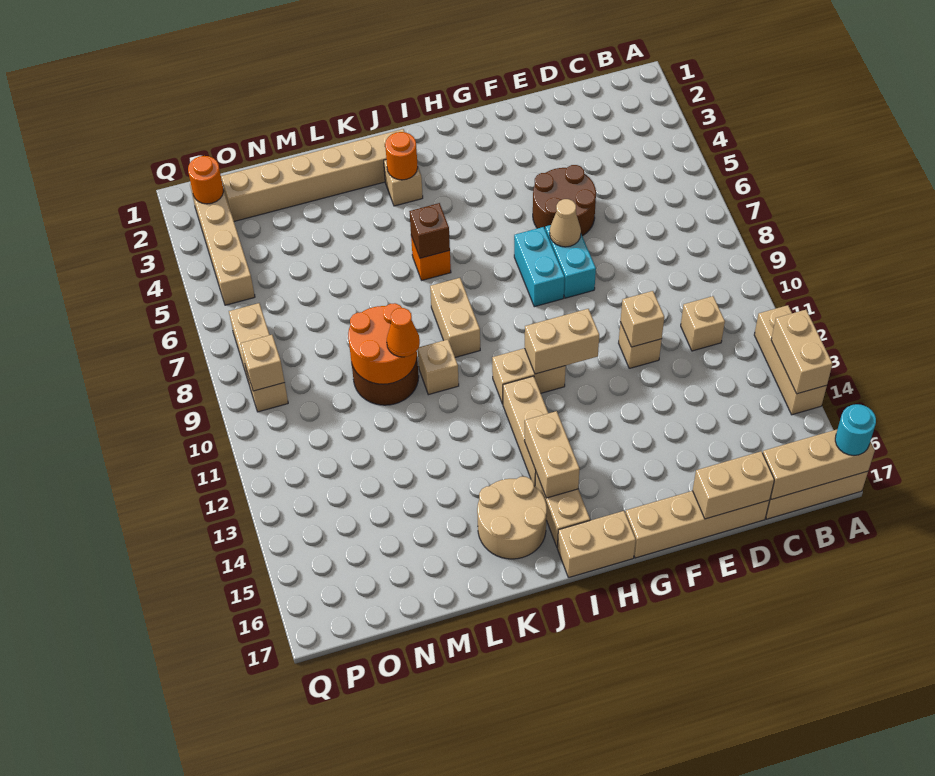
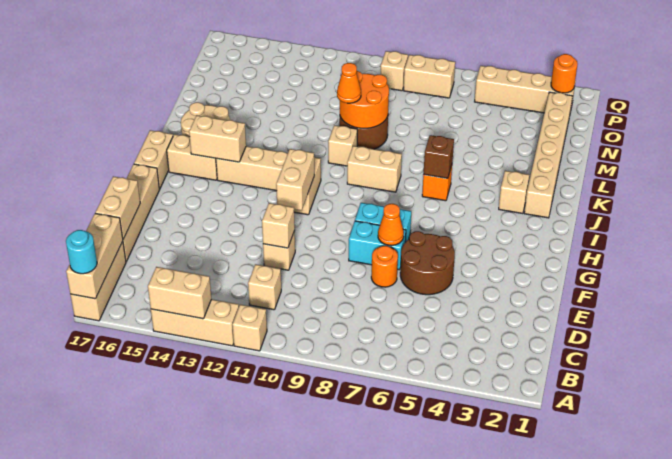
tan 1x1 cone [550,199,581,247] -> orange 1x1 cone [378,204,404,245]
orange 1x1 round brick [385,132,418,180] -> orange 1x1 round brick moved to [371,246,398,287]
tan 1x1 brick [241,335,285,391] -> tan 1x1 brick moved to [232,305,267,351]

